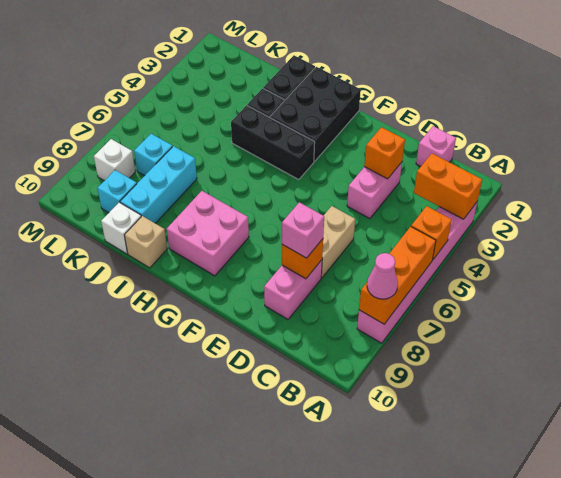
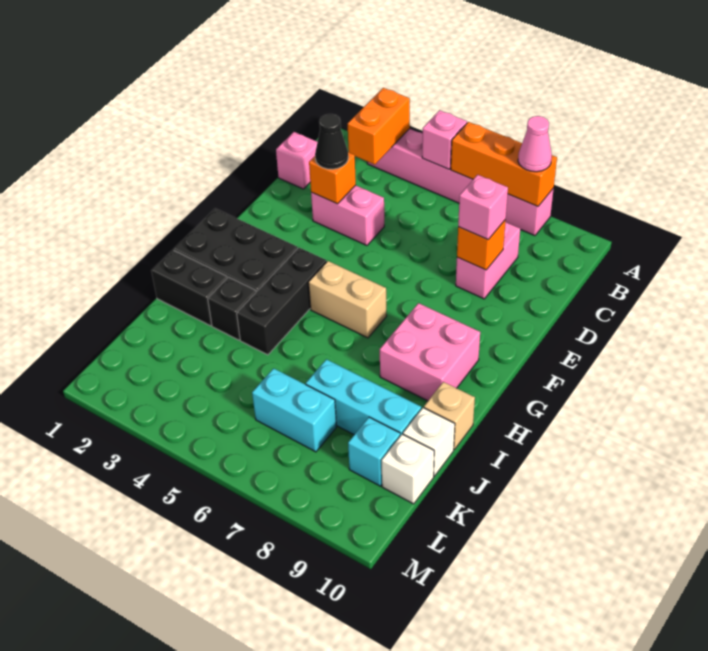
orange 1x1 brick [411,206,452,260] -> pink 1x1 brick [422,110,467,169]
none -> black 1x1 cone [315,114,348,169]
tan 1x2 brick [321,206,355,278] -> tan 1x2 brick moved to [309,261,386,338]
pink 1x2 brick [264,260,322,319] -> pink 1x2 brick turned to [456,222,520,299]
cyan 1x1 brick [134,134,172,176] -> cyan 1x2 brick [252,368,336,452]
white 1x1 brick [94,139,135,181] -> white 1x1 brick moved to [382,434,434,504]

